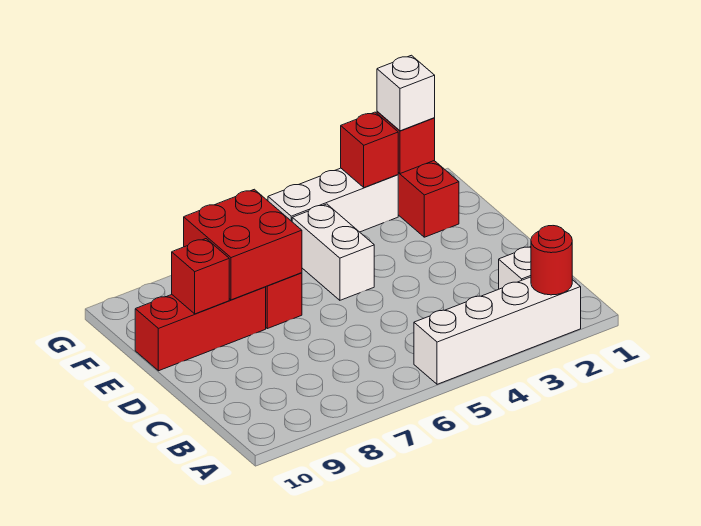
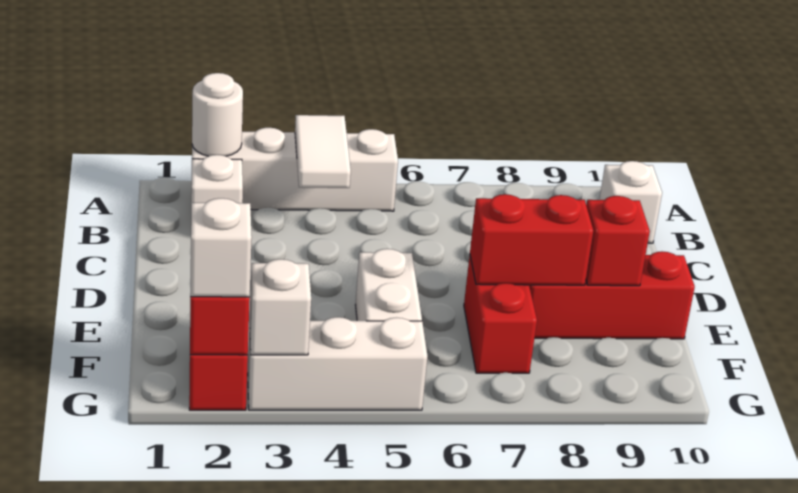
red 1x1 round brick [531,226,572,295] -> white 1x1 round brick [192,73,243,156]
none -> white 1x2 tile [295,115,351,188]
none -> white 1x1 brick [599,161,662,243]
red 2x2 brick [184,189,302,300] -> red 1x2 brick [470,194,593,285]
red 1x1 brick [341,112,398,188] -> white 1x1 brick [250,259,311,355]

